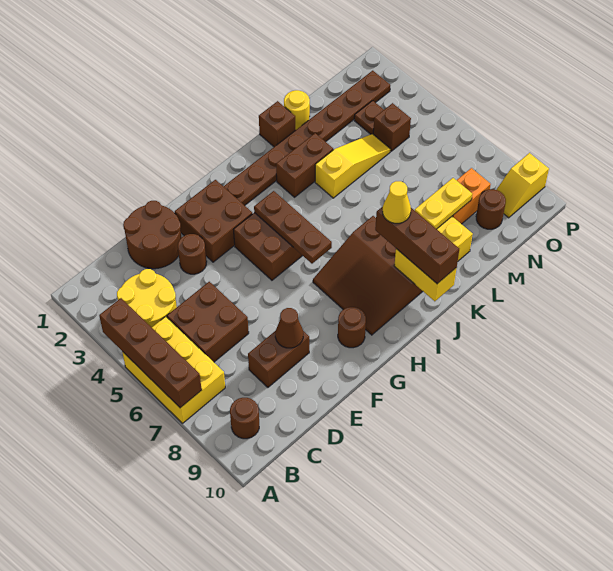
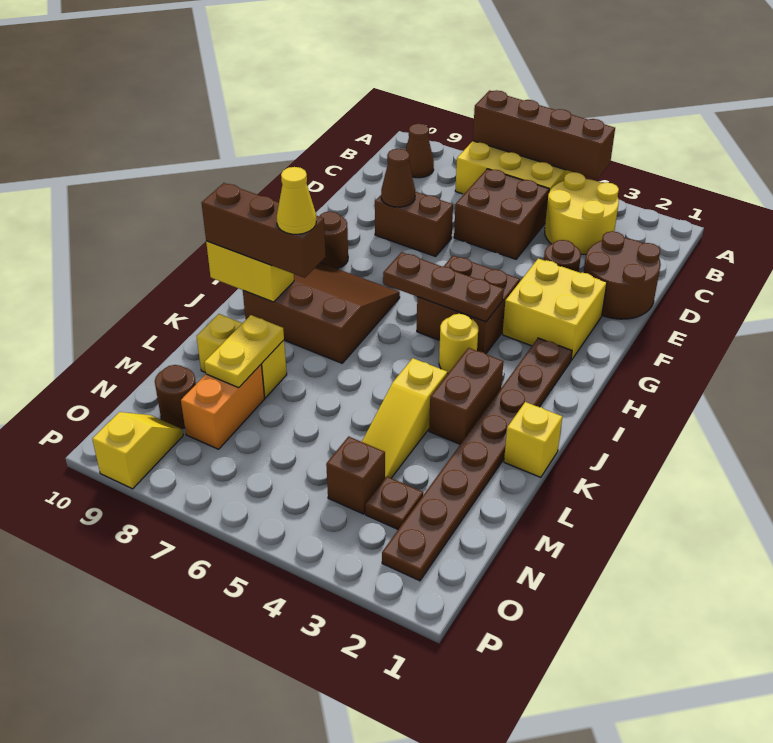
brown 1x1 round brick [230,398,259,439] -> brown 1x1 cone [406,124,434,178]
brown 1x2 brick [248,331,309,387] -> brown 1x2 brick turned to [375,192,453,256]
brown 2x2 brick [175,180,252,262] -> yellow 2x2 brick [503,259,607,360]
brown 1x1 brick [259,101,295,147] -> yellow 1x1 brick [504,402,562,477]
yellow 1x1 round brick [284,90,310,130] -> yellow 1x1 round brick moved to [439,314,478,374]

